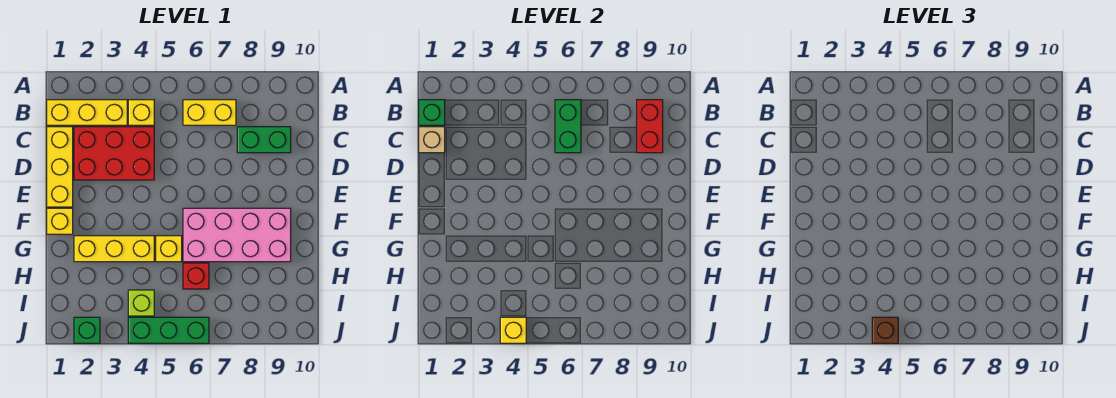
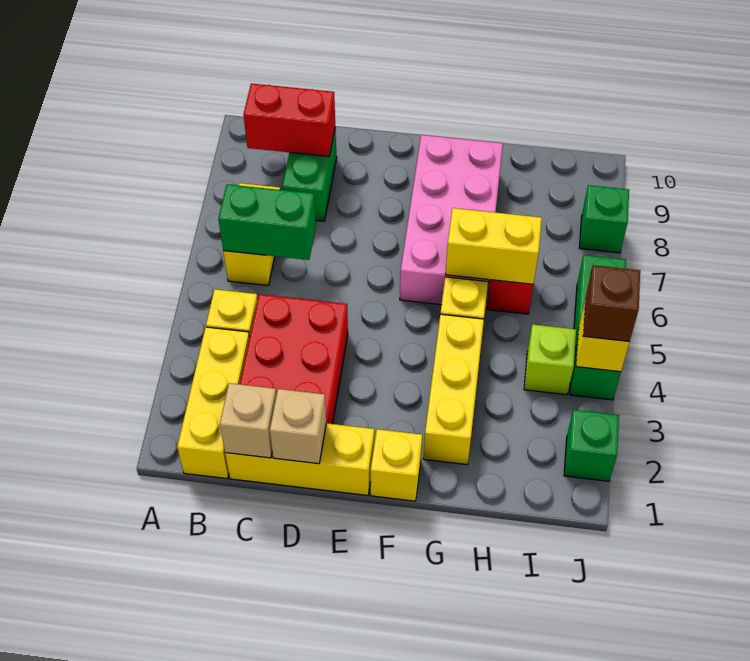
green 1x1 brick [419,100,445,125] -> green 1x1 brick moved to [580,185,629,253]
none -> tan 1x1 brick [270,389,326,464]
none -> yellow 1x2 brick [445,208,542,284]

